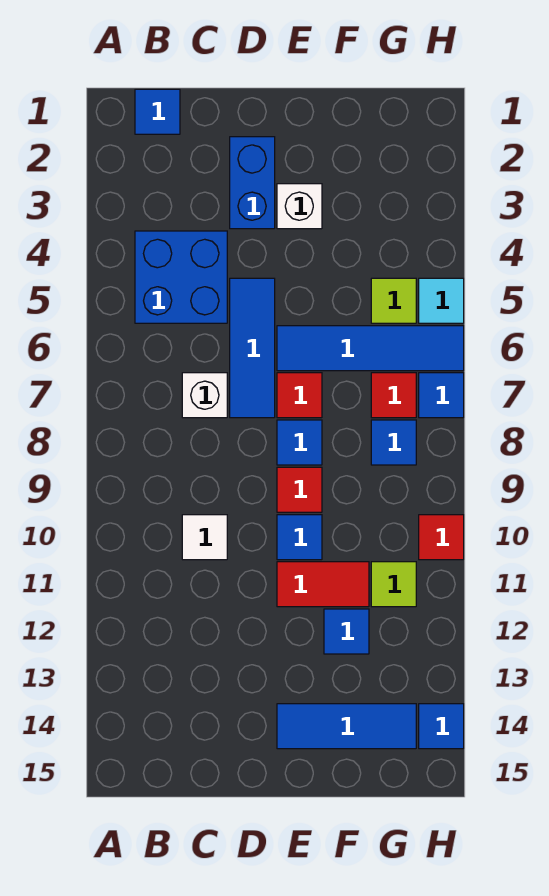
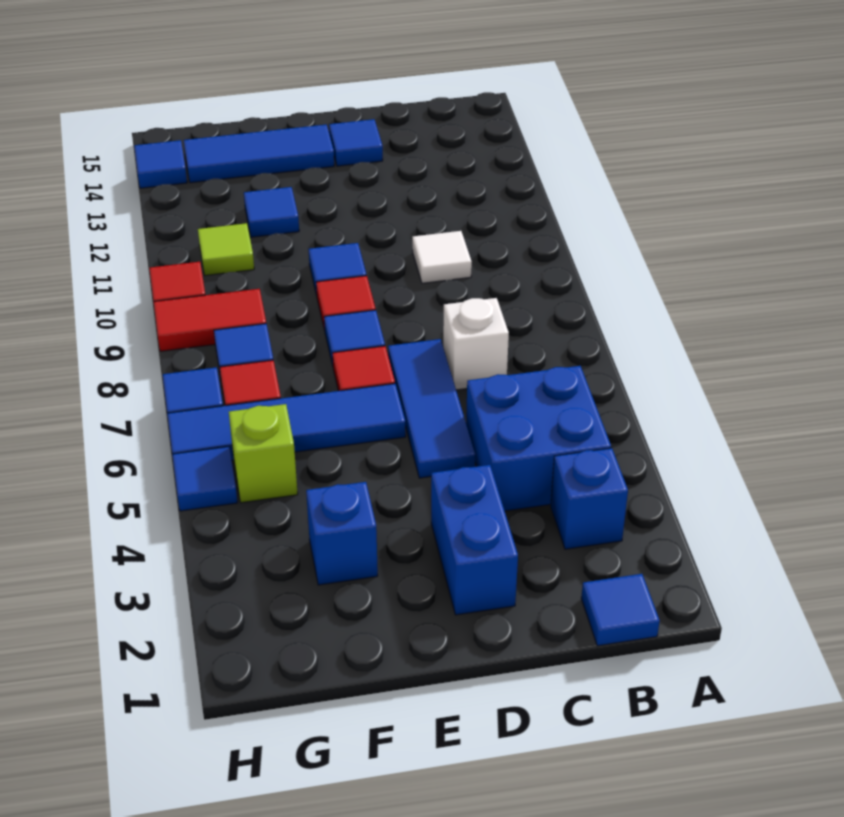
none -> blue 1x1 brick [551,448,628,549]
none -> blue 1x1 tile [329,119,383,166]
white 1x1 brick [277,184,322,229] -> none
red 1x2 tile [277,562,369,607] -> red 1x2 tile moved to [154,289,266,351]
none -> blue 1x1 brick [306,482,378,585]
lime 1x1 tile [371,278,416,323] -> lime 1x1 brick [229,404,298,503]
cyan 1x1 tile [419,278,464,323] -> blue 1x1 tile [172,447,237,511]

